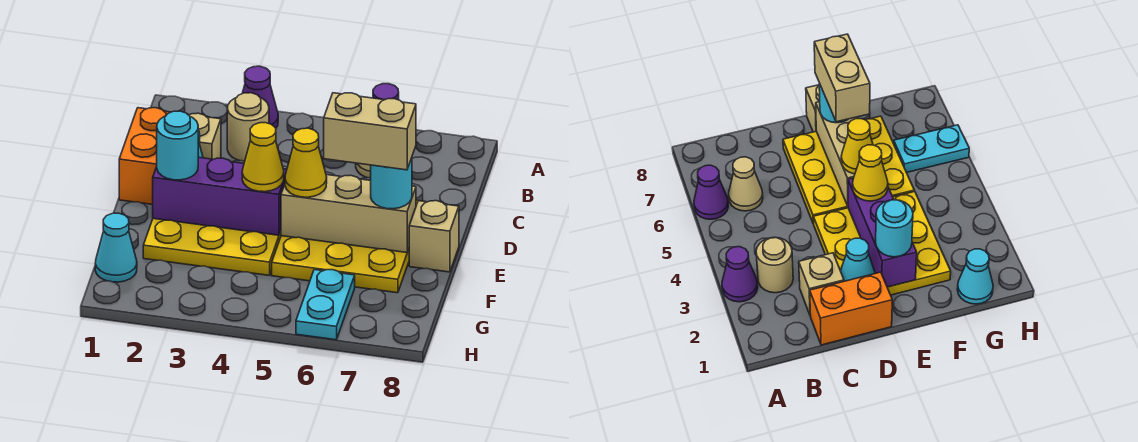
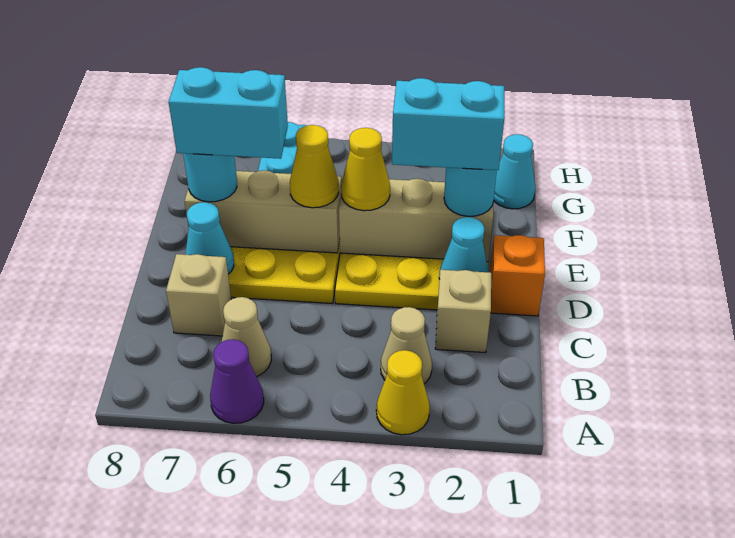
purple 1x1 cone [242,66,278,128] -> yellow 1x1 cone [376,350,430,435]
tan 1x1 round brick [227,93,269,161] -> tan 1x1 cone [381,307,432,384]
orange 1x2 brick [119,108,171,205] -> orange 1x1 brick [490,235,545,316]
none -> cyan 1x1 cone [185,202,234,274]
purple 1x3 brick [153,157,287,235] -> tan 1x3 brick [339,179,493,262]
none -> cyan 1x2 brick [392,78,504,170]
tan 1x2 brick [324,93,416,170] -> cyan 1x2 brick [169,67,288,159]
tan 1x1 brick [409,201,459,272] -> tan 1x1 brick moved to [166,254,231,336]

